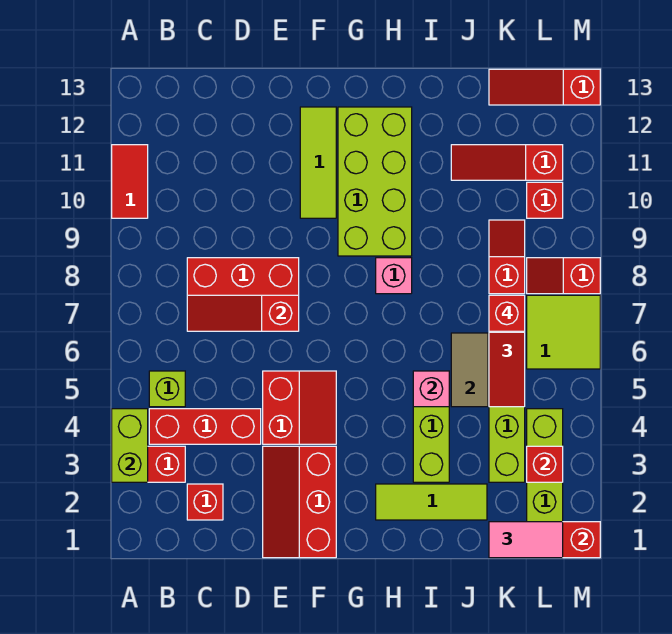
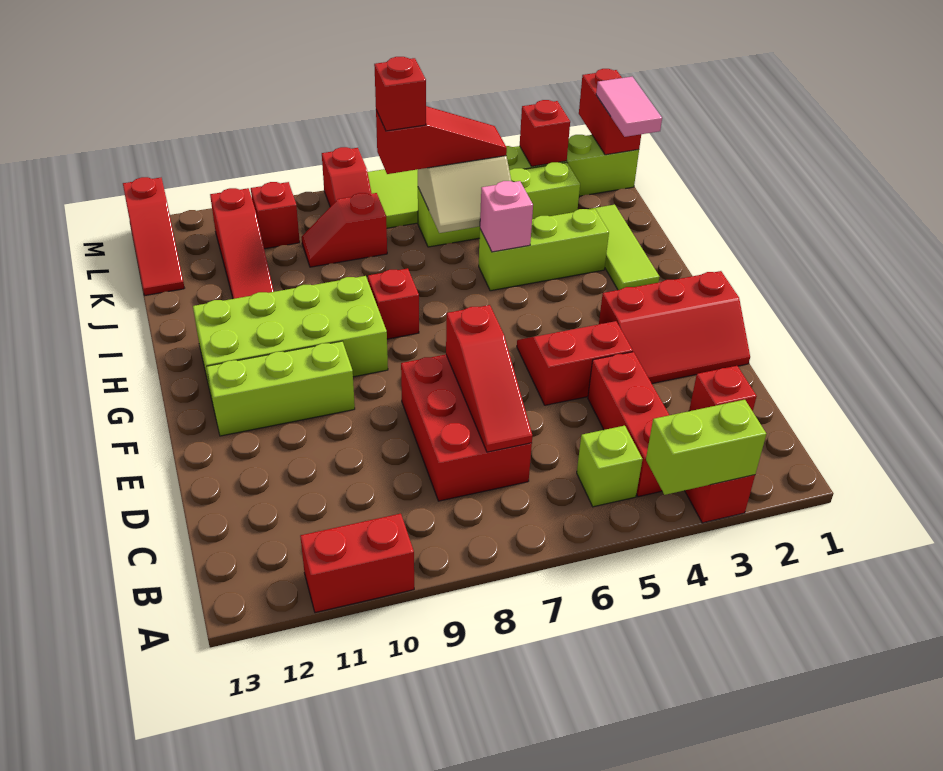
red 1x2 tile [112,145,148,218] -> red 1x2 brick [300,514,414,613]
lime 1x3 tile [300,107,336,218] -> lime 1x3 brick [206,341,355,436]
pink 1x1 brick [376,258,412,294] -> red 1x1 brick [368,268,419,339]

